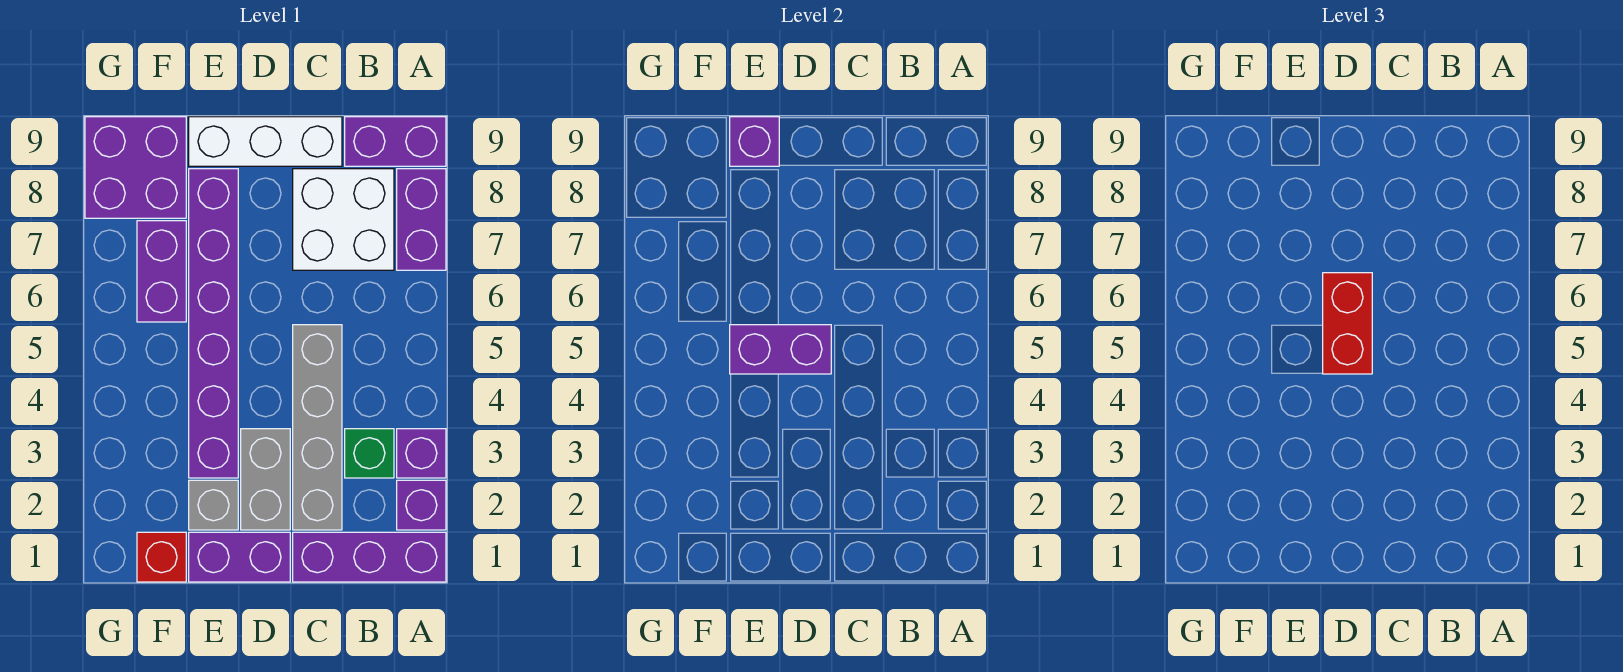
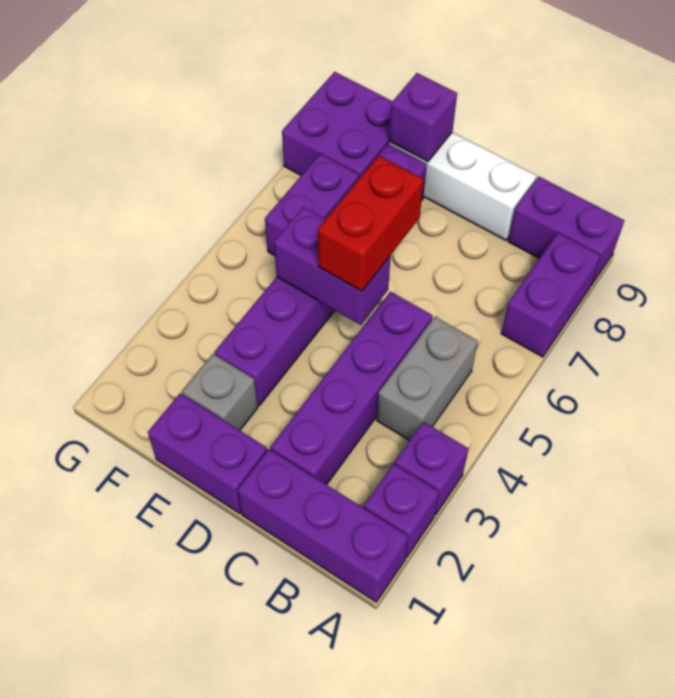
green 1x1 brick [345,429,394,478] -> none
white 2x2 brick [293,169,394,270] -> none
grey 1x4 brick [293,325,342,530] -> purple 1x4 brick [271,292,432,485]
grey 1x2 brick [241,429,290,530] -> grey 1x2 brick moved to [377,317,478,441]
red 1x1 brick [137,532,186,582] -> none

